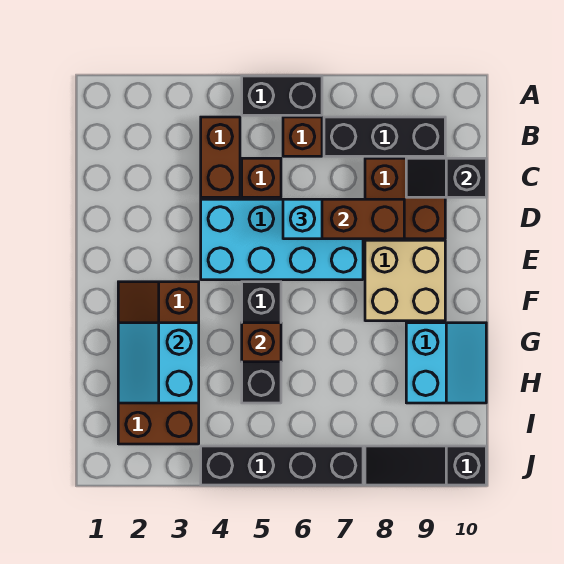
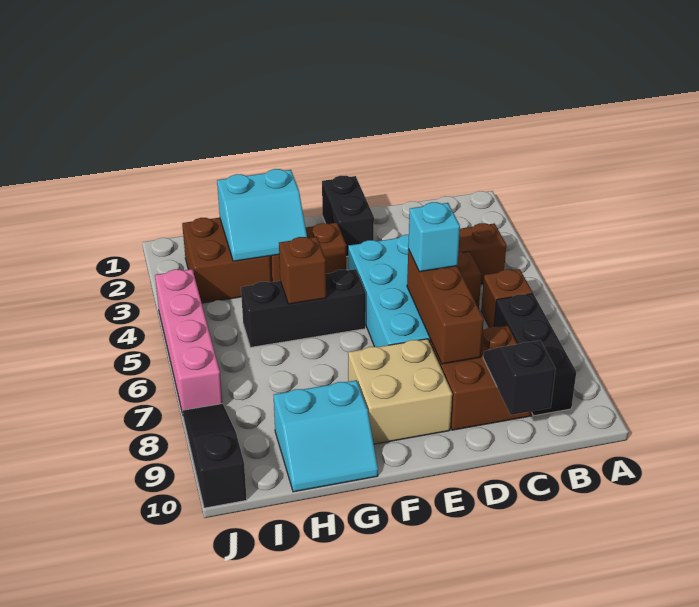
black 1x2 brick [242,76,322,115] -> black 1x2 brick moved to [322,176,374,257]
cyan 2x2 slope [118,323,199,403] -> cyan 2x2 slope turned to [217,169,307,261]
black 1x4 brick [201,446,363,485] -> pink 1x4 brick [155,269,222,414]

